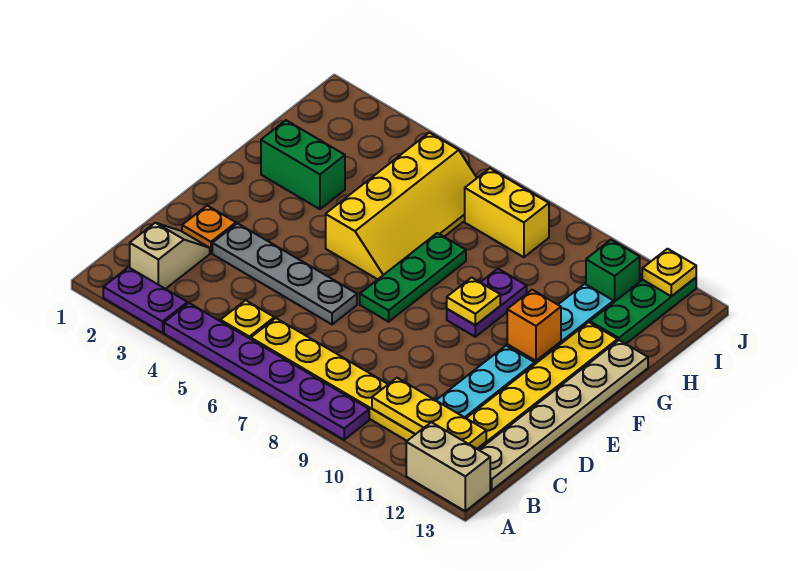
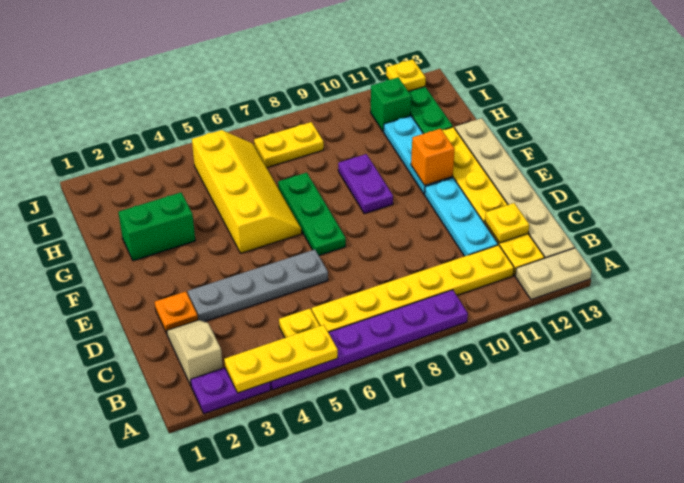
tan 1x2 brick [406,422,490,511] -> tan 1x2 plate [515,248,592,300]
yellow 1x3 plate [372,378,486,449] -> yellow 1x3 plate moved to [224,325,338,393]
yellow 1x1 plate [447,277,500,325] -> yellow 1x1 plate moved to [485,203,529,243]
yellow 1x2 brick [465,168,549,257] -> yellow 1x2 plate [254,122,324,168]

